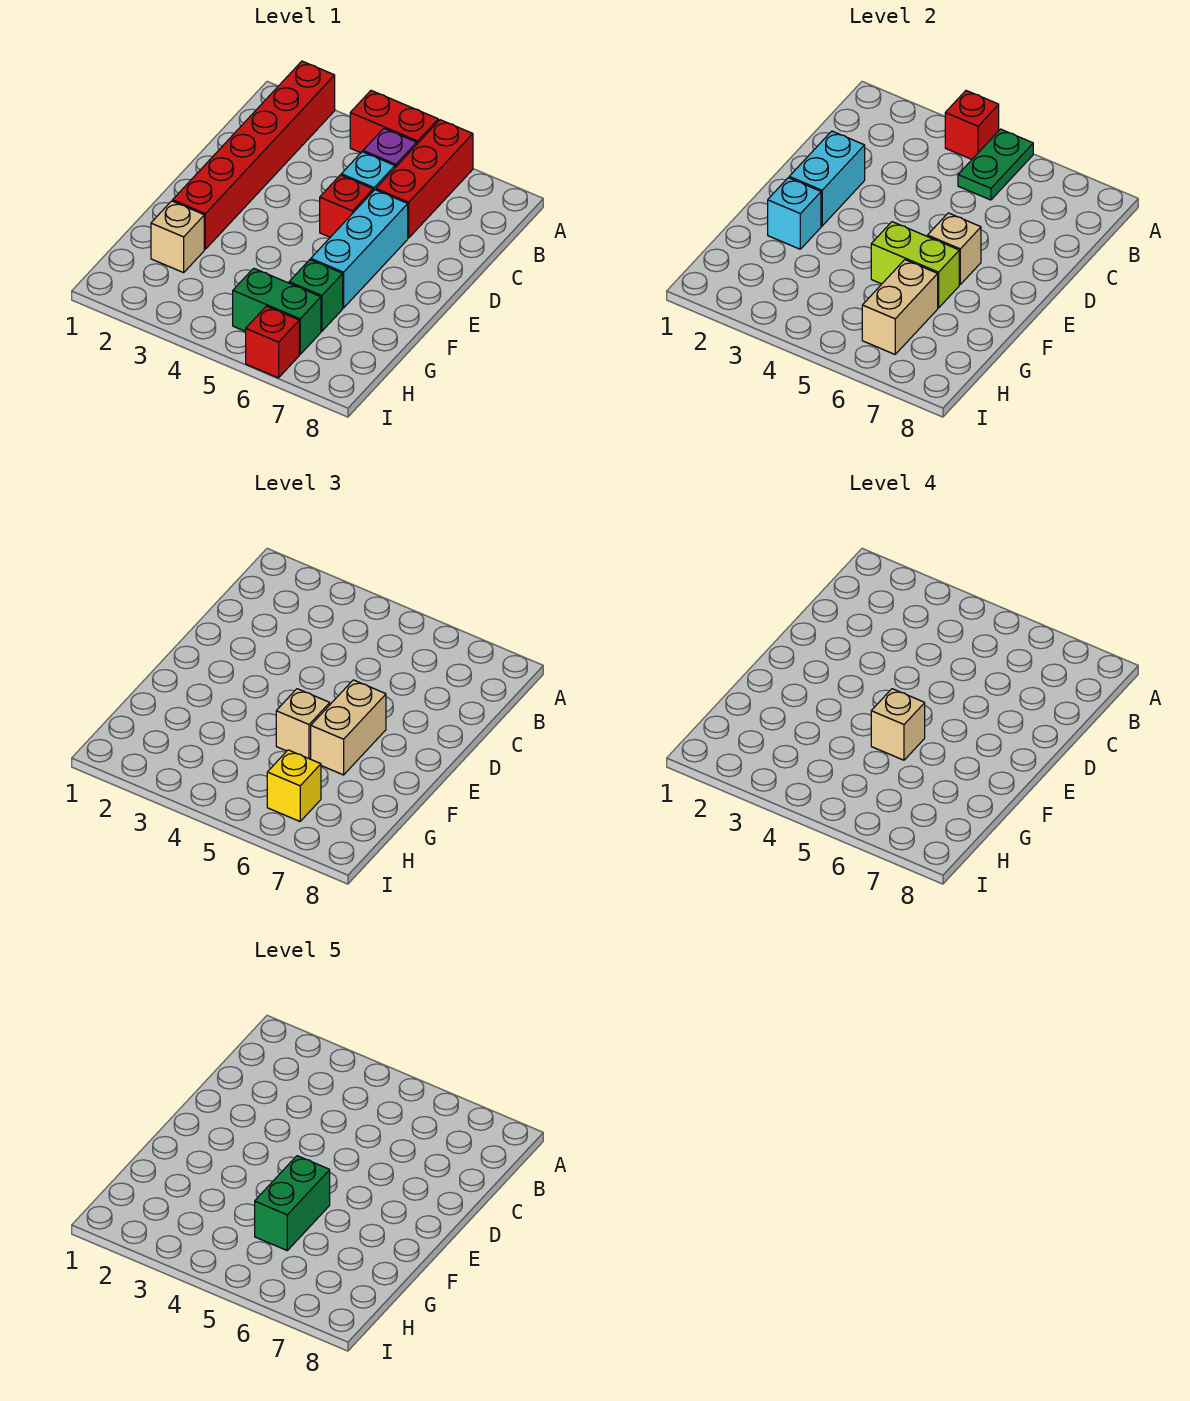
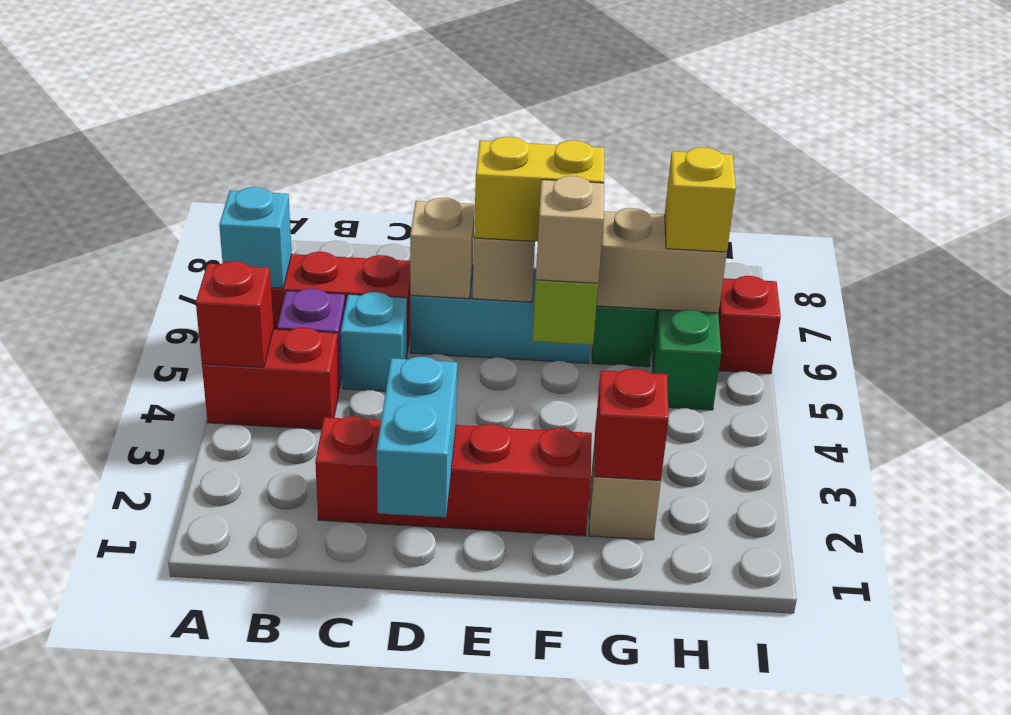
red 1x6 brick [173,61,335,249] -> red 1x4 brick [315,416,592,536]
red 1x2 brick [350,91,438,153] -> red 1x2 brick turned to [202,327,339,429]
green 1x2 plate [958,129,1033,200] -> none
cyan 1x2 brick [789,131,865,226] -> cyan 1x2 brick turned to [377,357,457,517]
red 1x1 brick [320,175,373,237] -> red 1x1 brick moved to [594,369,669,480]
tan 1x2 brick [311,680,386,775] -> yellow 1x2 brick [474,137,604,242]
cyan 1x1 brick [768,178,821,249] -> cyan 1x1 brick moved to [219,187,292,288]
tan 1x1 brick [871,689,925,760] -> tan 1x1 brick moved to [410,198,475,299]
green 1x2 brick [255,1156,330,1250] -> none

